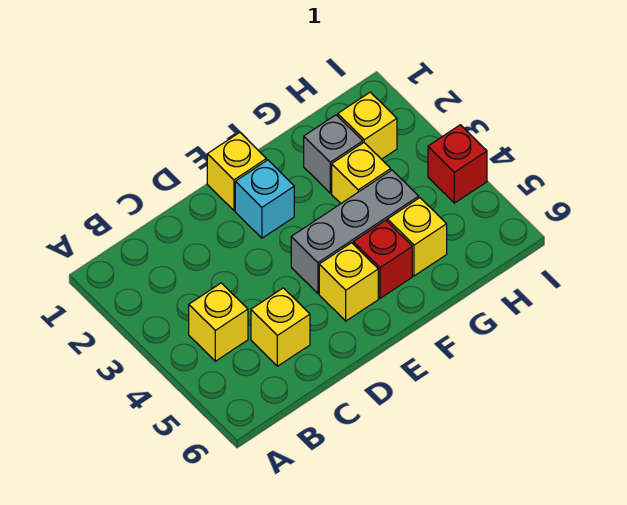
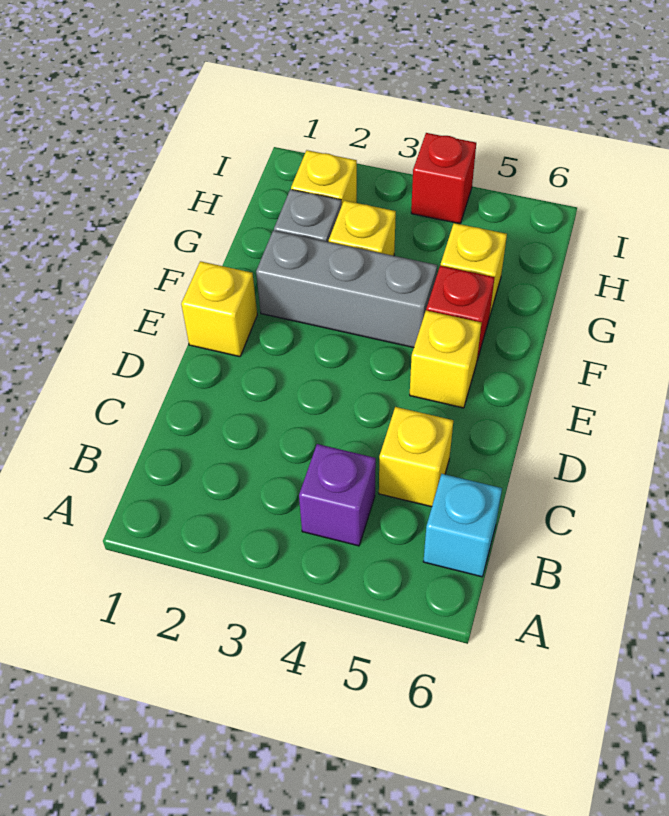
yellow 1x1 brick [189,283,248,361] -> purple 1x1 brick [299,444,376,546]
cyan 1x1 brick [235,160,294,238] -> cyan 1x1 brick moved to [423,474,502,577]
grey 1x3 brick [291,170,419,293] -> grey 1x3 brick turned to [256,230,437,348]

